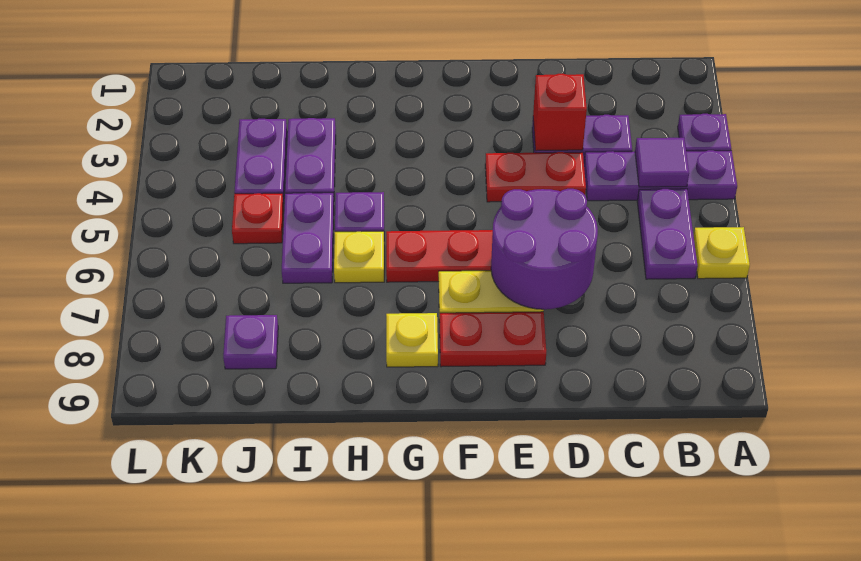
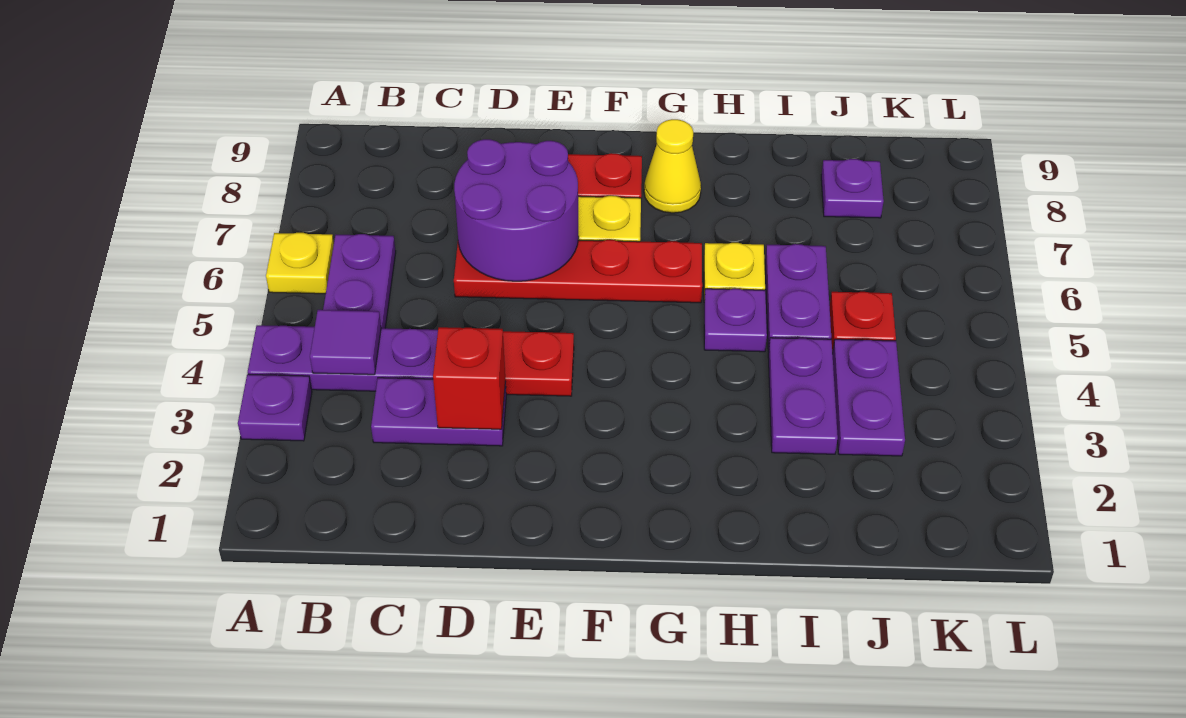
yellow 1x1 plate [386,313,438,367] -> yellow 1x1 cone [644,119,701,213]

